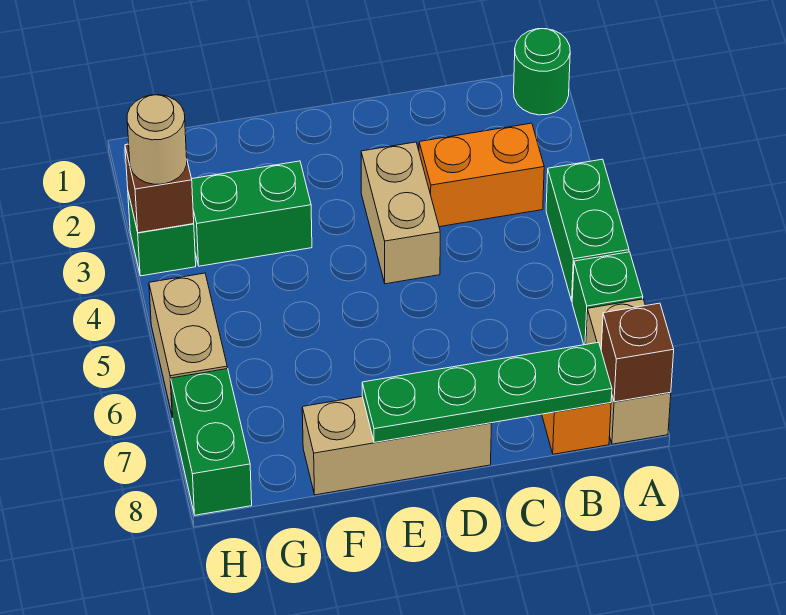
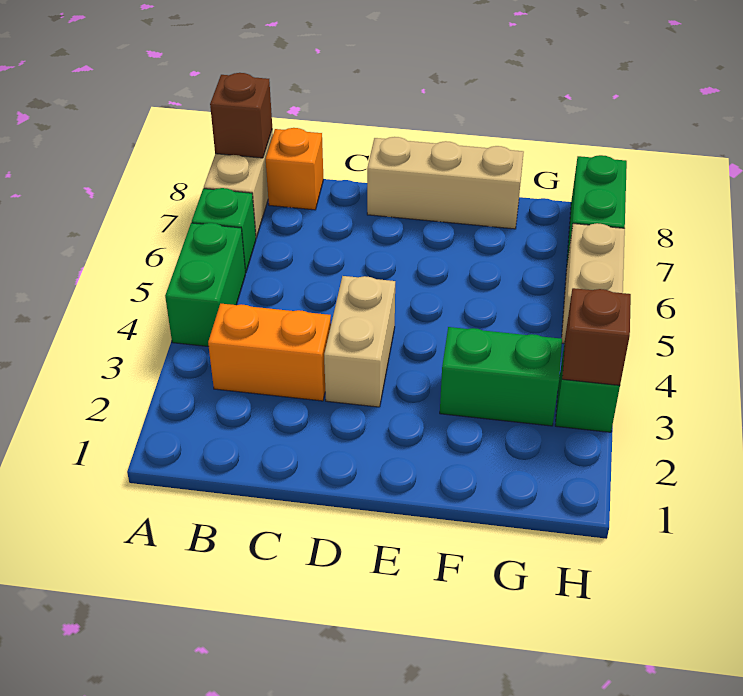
green 1x1 round brick [514,29,570,115] -> none
green 1x4 plate [362,342,612,443] -> none
tan 1x1 round brick [127,95,187,184] -> none

